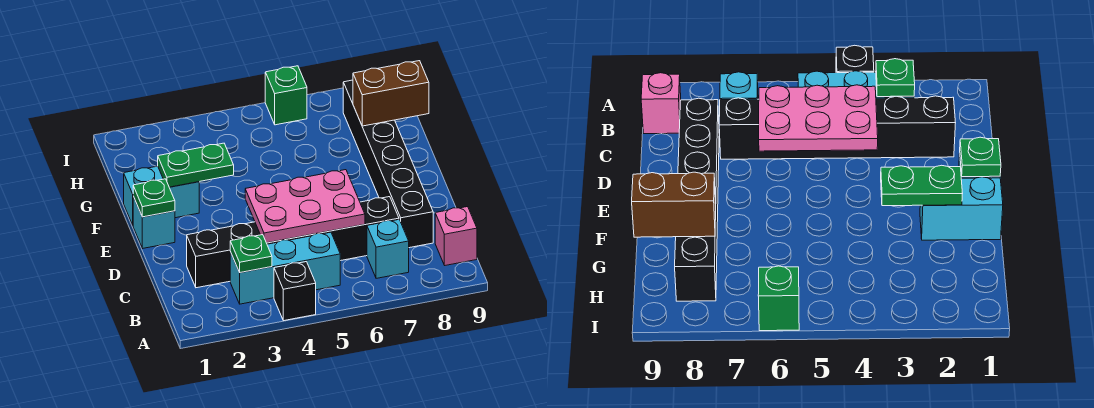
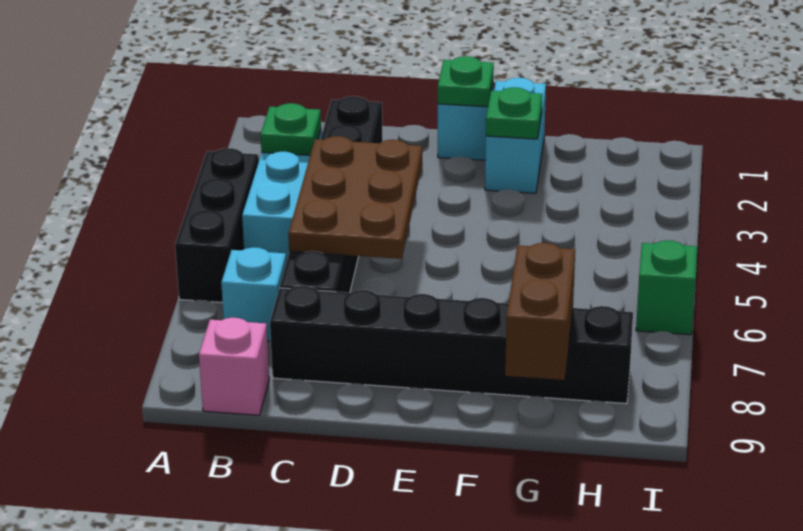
black 1x1 brick [274,262,316,321] -> black 1x3 brick [175,148,259,303]
pink 2x3 plate [245,170,365,243] -> brown 2x3 plate [288,136,422,259]
green 1x2 plate [158,143,234,187] -> green 1x1 plate [486,87,542,139]

